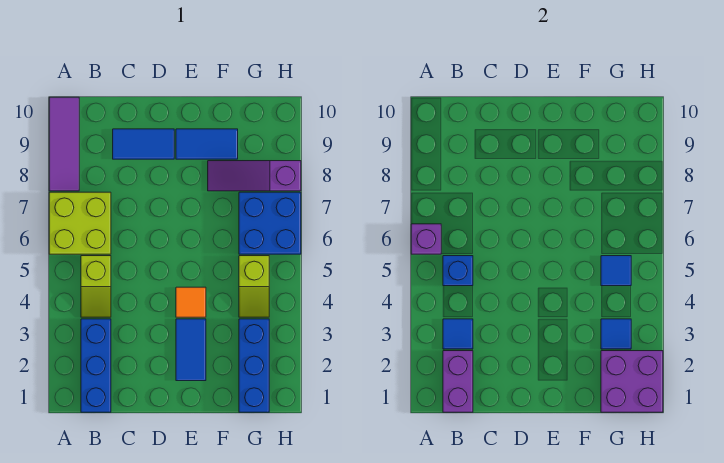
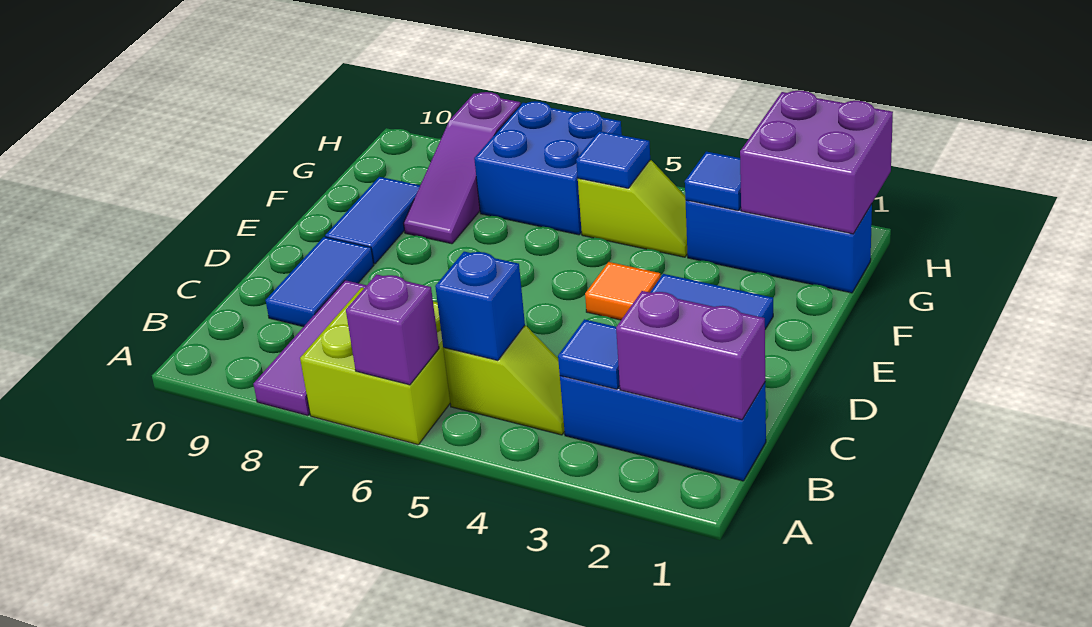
purple 1x3 tile [49,97,79,191] -> purple 1x3 tile turned to [254,280,367,416]

